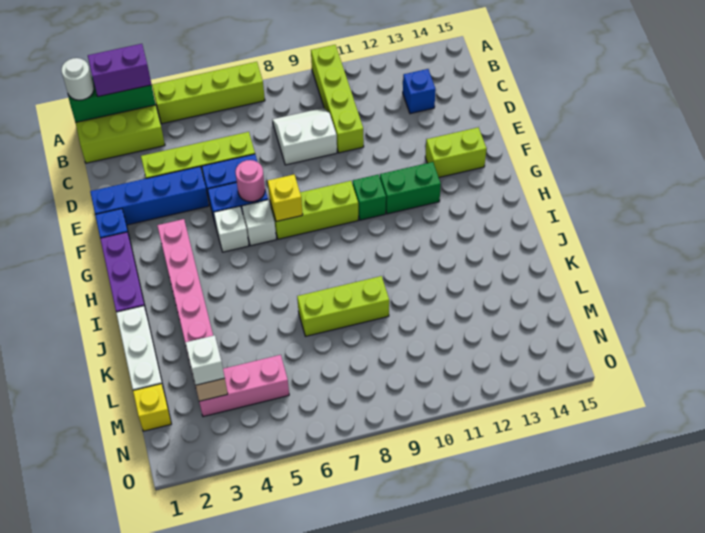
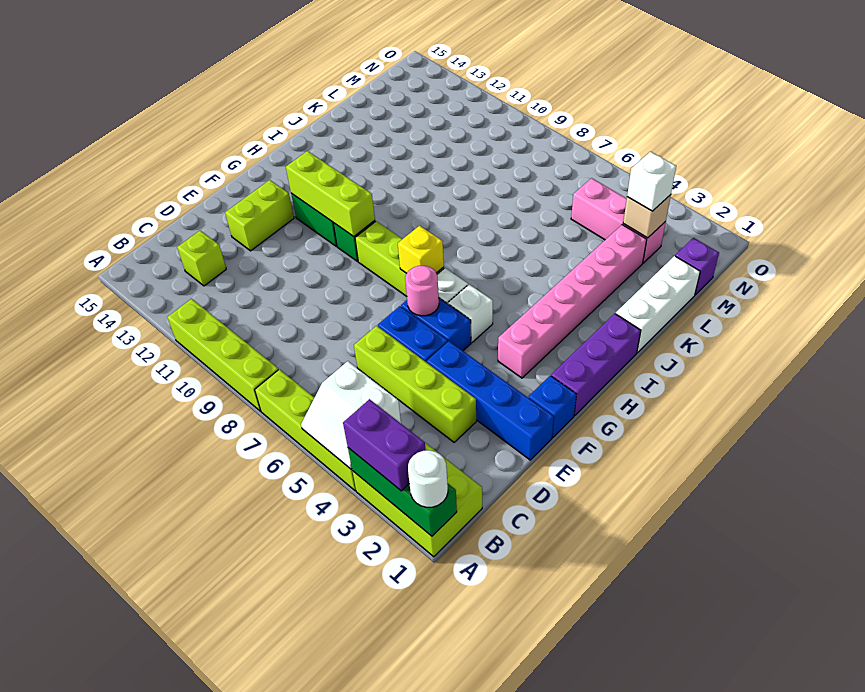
lime 1x4 brick [311,45,364,153] -> lime 1x4 brick turned to [167,299,278,411]
white 2x2 slope [272,108,337,165] -> white 2x2 slope moved to [301,361,401,469]
blue 1x1 brick [403,69,436,114] -> lime 1x1 brick [177,231,226,286]
lime 1x2 brick [425,127,487,177] -> lime 1x2 brick turned to [225,180,294,251]
lime 1x3 brick [297,276,389,336] -> lime 1x3 brick moved to [286,151,375,237]
yellow 1x1 brick [133,384,171,431] -> purple 1x1 brick [675,238,719,295]

